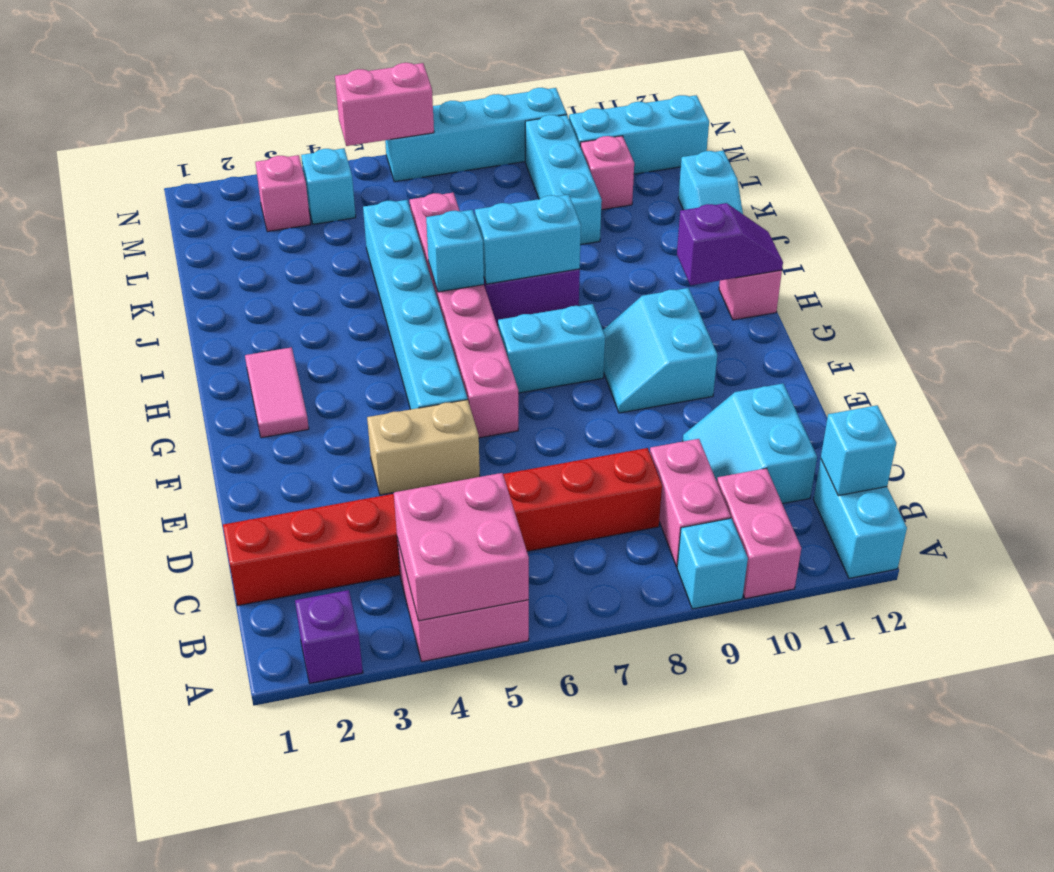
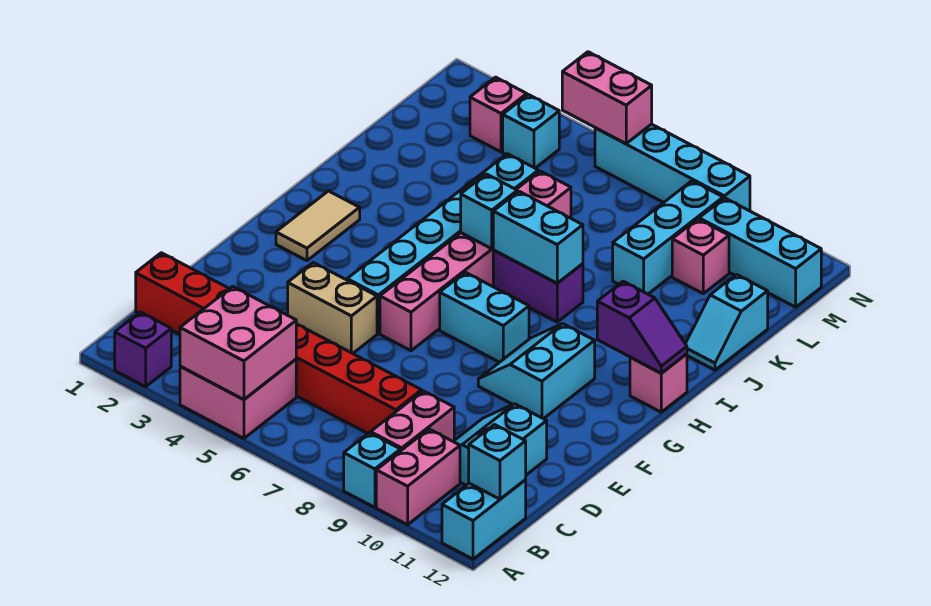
pink 1x2 tile [245,347,309,438] -> tan 1x2 tile [276,191,360,261]

